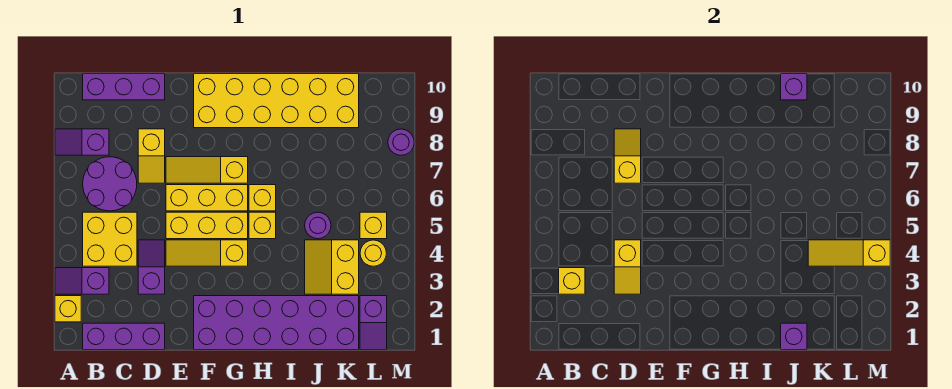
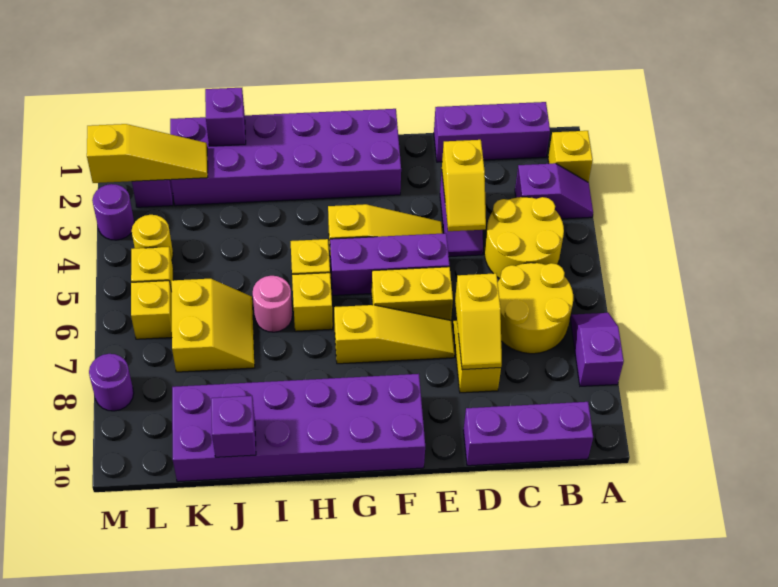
purple 1x2 slope [55,129,109,155] -> purple 1x2 slope turned to [570,313,624,386]
yellow 1x1 brick [559,268,585,294] -> yellow 1x1 brick moved to [131,281,172,339]
yellow 2x2 brick [83,212,137,266] -> yellow 2x2 round brick [484,197,564,279]
purple 2x2 round brick [83,157,137,211] -> yellow 2x2 round brick [498,263,573,354]
yellow 1x2 slope [614,240,641,294] -> yellow 1x2 slope turned to [442,140,486,231]
yellow 1x3 brick [166,212,248,239] -> purple 1x3 brick [330,233,450,295]
yellow 1x3 brick [166,185,248,211] -> yellow 1x2 brick [372,267,453,320]
yellow 2x6 brick [194,74,359,128] -> purple 2x6 brick [172,374,425,482]
none -> pink 1x1 round brick [253,276,292,332]
yellow 2x2 slope [305,240,359,294] -> yellow 2x2 slope moved to [171,279,255,372]
purple 1x1 round brick [305,212,331,239] -> purple 1x1 round brick moved to [92,184,134,240]
yellow 1x3 slope [808,240,890,266] -> yellow 1x3 slope moved to [87,124,208,183]

